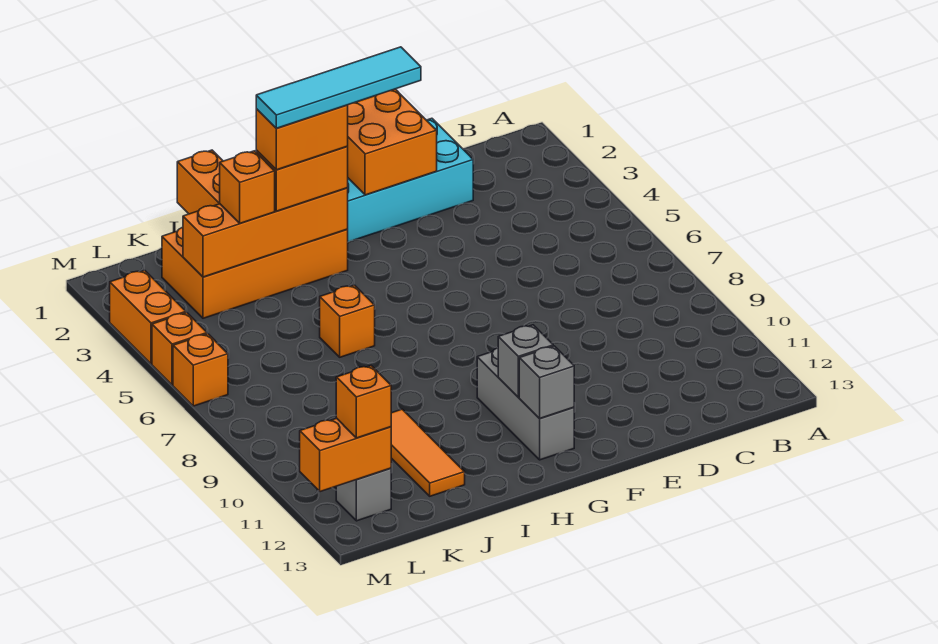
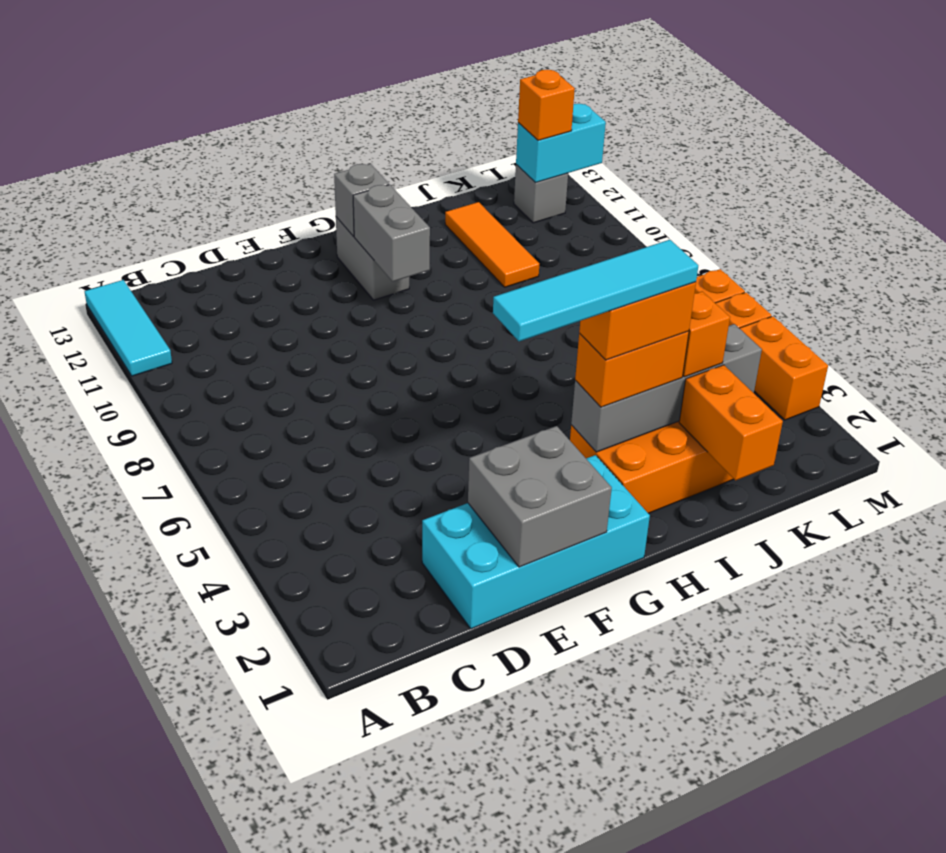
none -> cyan 1x3 tile [84,280,172,376]
orange 2x2 brick [347,89,437,195] -> grey 2x2 brick [468,426,612,567]
grey 1x3 brick [477,348,574,460] -> grey 1x2 brick [336,217,409,300]
grey 1x1 brick [498,325,553,397] -> grey 1x2 brick [353,185,430,281]
orange 1x4 brick [183,188,348,277] -> grey 1x4 brick [571,324,762,452]
orange 1x1 brick [320,285,375,357] -> none
orange 1x2 brick [300,418,391,492] -> cyan 1x2 brick [516,104,606,183]

